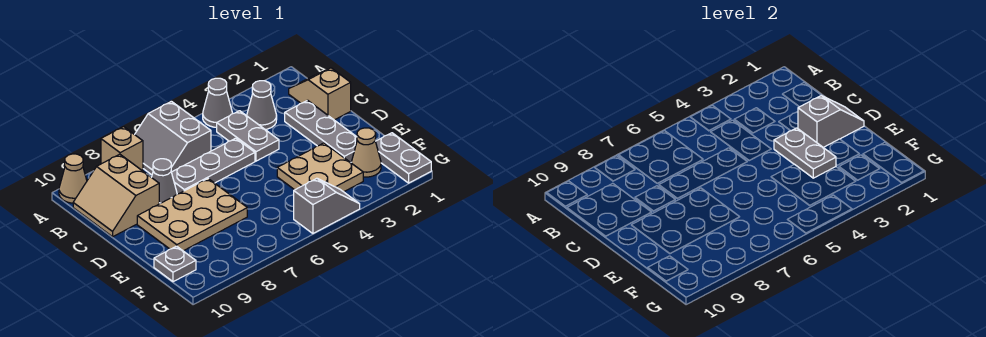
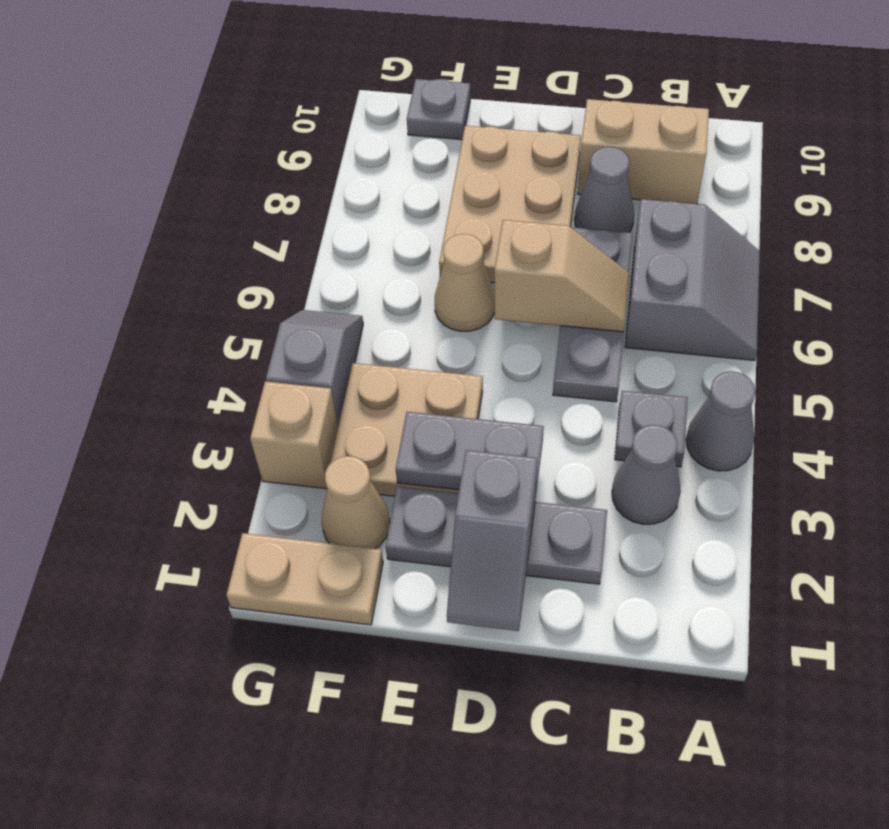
grey 2x2 slope [135,101,211,175] -> grey 2x2 slope turned to [625,199,760,360]
tan 1x1 brick [101,127,143,170] -> tan 1x1 brick moved to [250,381,338,489]
tan 1x1 cone [59,154,87,203] -> tan 1x1 cone moved to [435,234,495,331]
tan 1x2 slope [289,68,351,120] -> tan 1x2 slope moved to [495,220,630,332]
grey 1x2 plate [217,111,279,161] -> grey 1x1 plate [615,391,687,467]
grey 1x2 plate [376,133,431,183] -> tan 1x2 plate [226,533,383,625]
grey 1x2 slope [294,178,360,233] -> grey 1x2 slope turned to [266,310,363,426]

